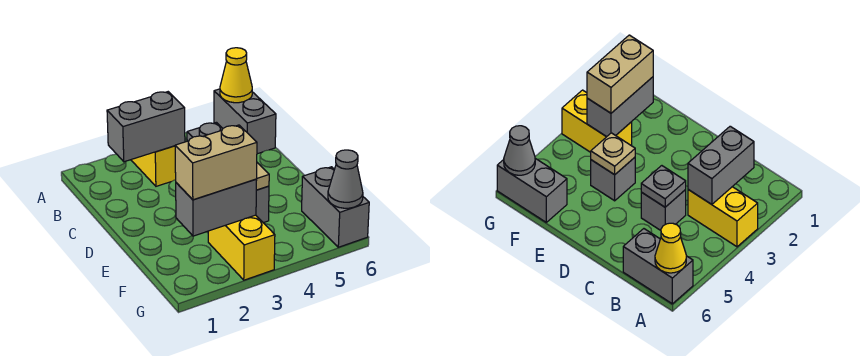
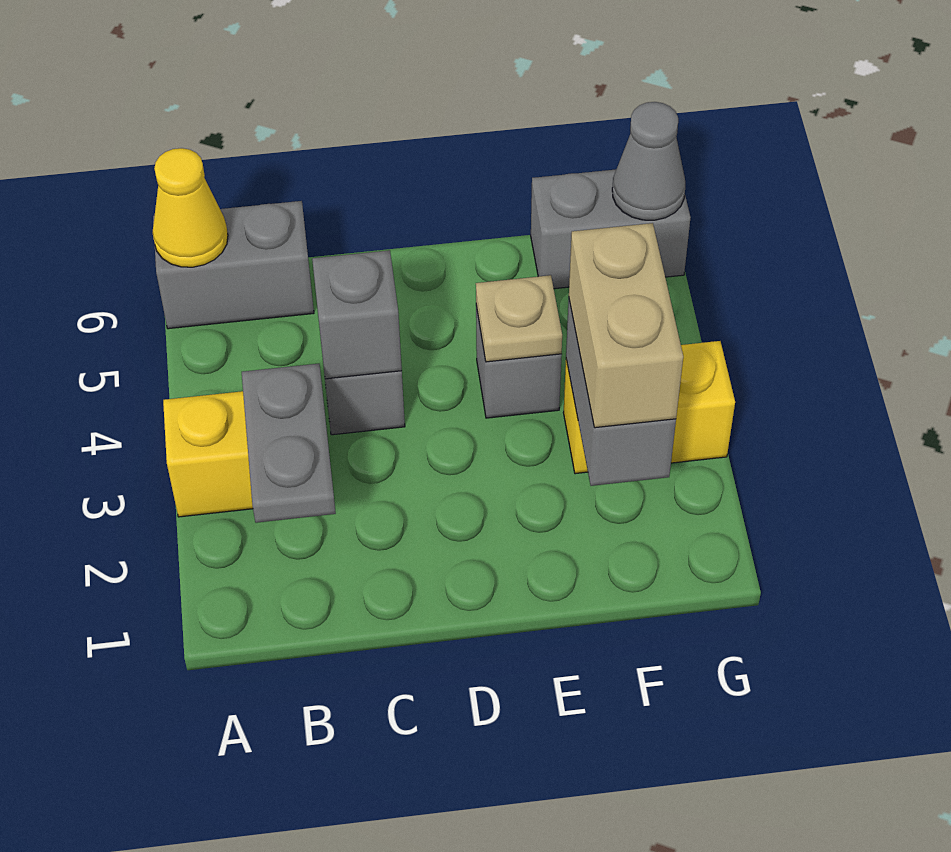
grey 1x2 brick [107,92,185,162] -> grey 1x2 plate [242,364,336,523]
grey 1x1 plate [187,122,223,141] -> grey 1x1 brick [312,250,402,379]

